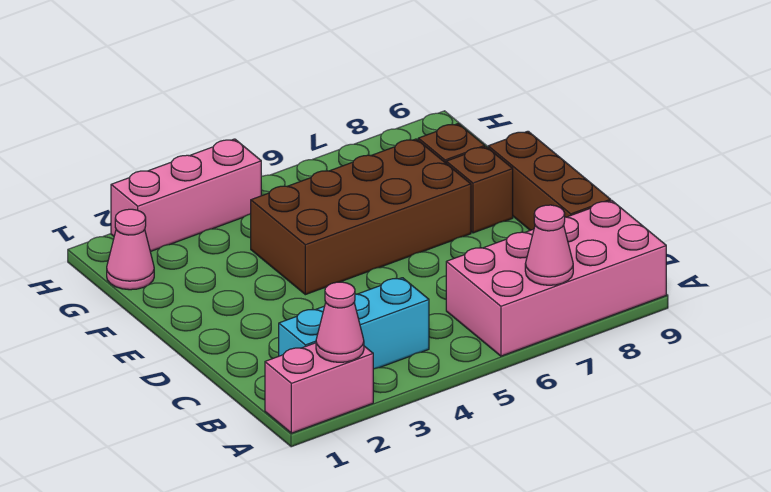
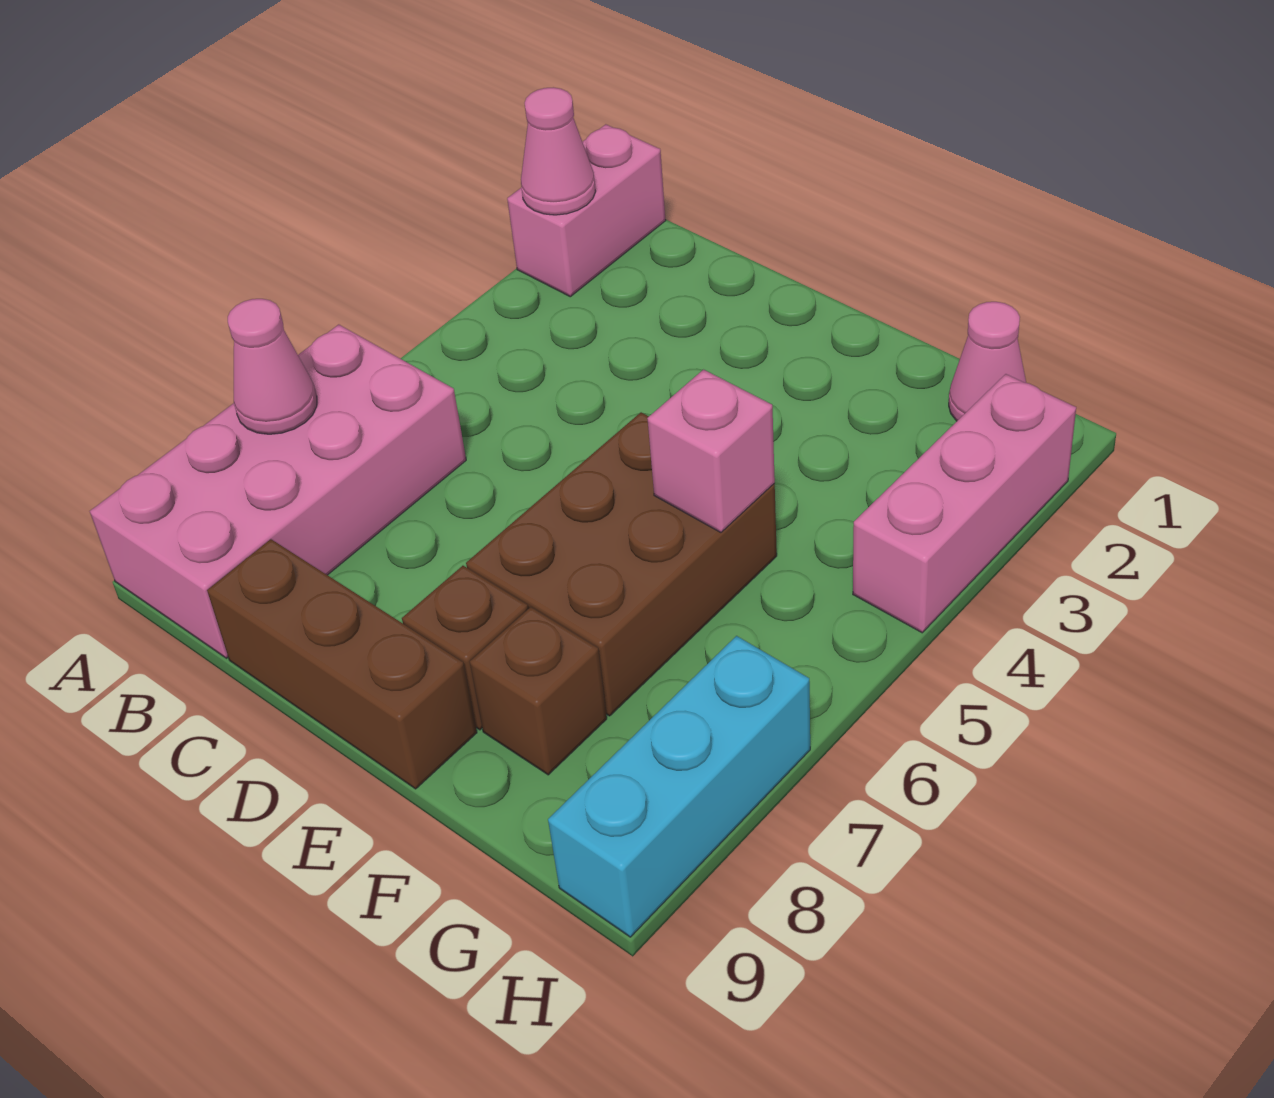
cyan 1x3 brick [279,278,429,369] -> cyan 1x3 brick moved to [548,636,810,937]
brown 2x4 brick [251,139,471,295] -> brown 2x3 brick [466,412,777,716]
none -> pink 1x1 brick [647,370,775,532]

